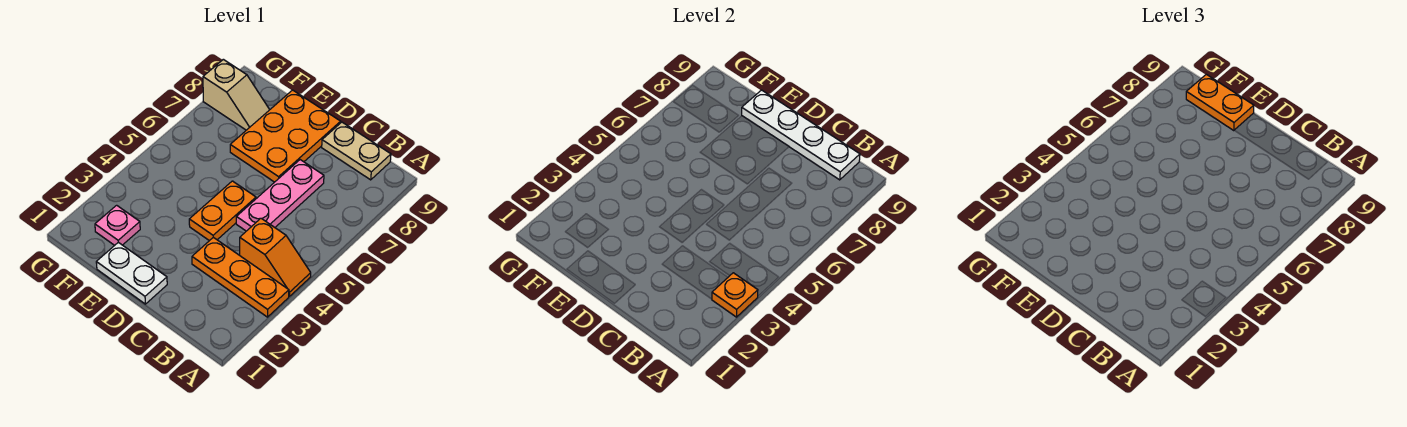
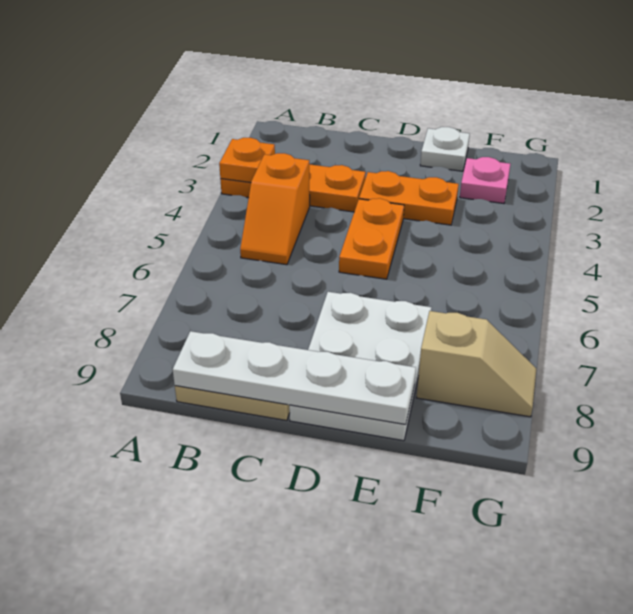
orange 1x2 slope [240,218,311,296] -> orange 1x2 slope turned to [240,153,310,265]
pink 1x3 plate [236,160,324,231] -> none
white 1x2 plate [96,242,167,304] -> white 1x1 plate [420,127,470,171]
orange 2x3 plate [230,90,341,182] -> white 2x3 plate [289,292,432,441]
orange 1x2 plate [1186,74,1254,130] -> orange 1x2 plate moved to [359,171,459,225]
tan 1x2 slope [203,59,270,130] -> tan 1x2 slope turned to [417,311,536,417]

